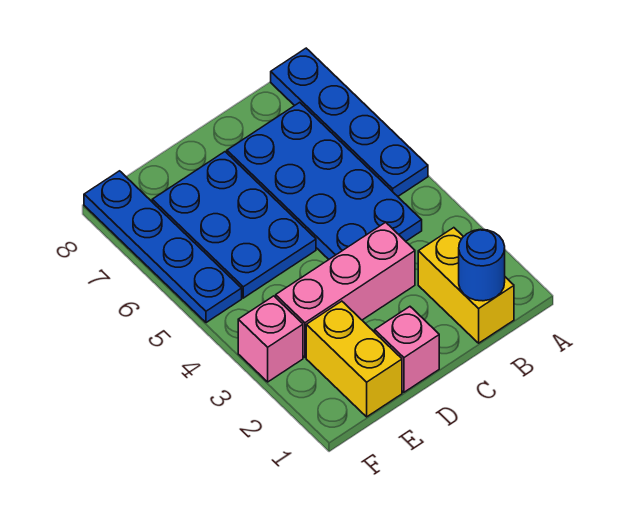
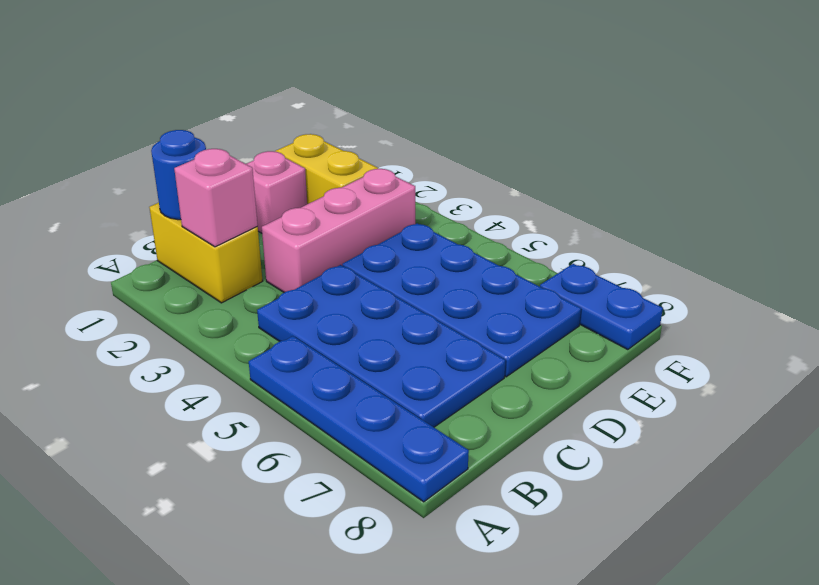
blue 2x3 plate [152,152,316,298] -> blue 2x4 plate [342,223,581,377]
pink 1x1 brick [238,296,303,382] -> pink 1x1 brick moved to [174,149,258,247]
blue 1x4 plate [84,171,242,323] -> blue 1x2 plate [540,264,663,350]

